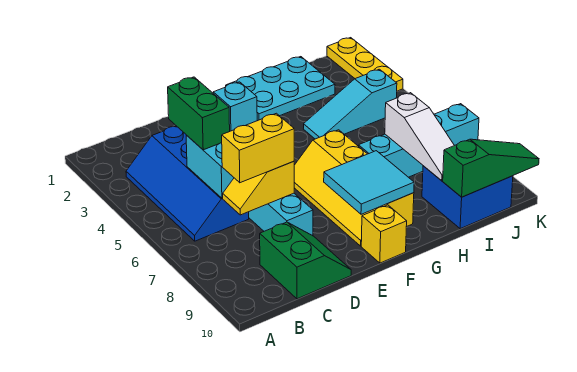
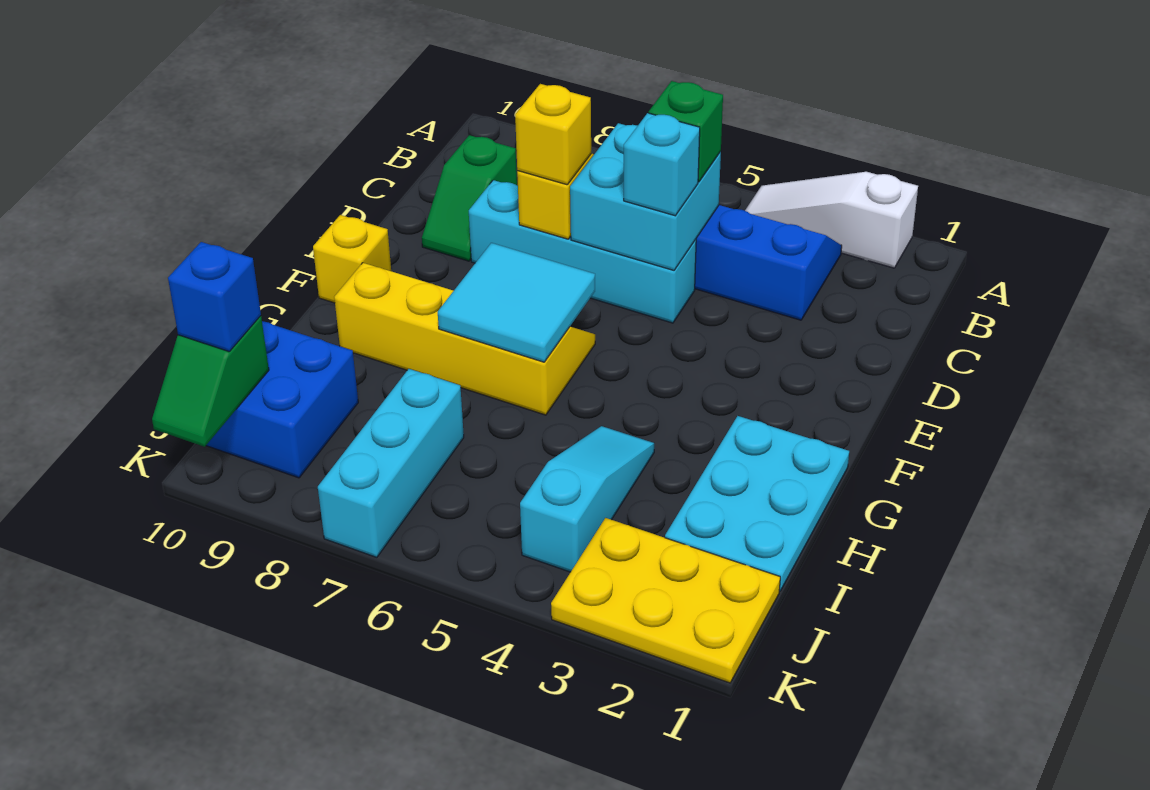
green 1x2 brick [168,77,230,150] -> green 1x1 brick [649,81,723,182]
yellow 1x2 brick [222,113,294,183] -> yellow 1x1 brick [515,84,591,185]
green 2x2 slope [260,222,351,299] -> green 1x2 slope [422,135,517,261]
cyan 2x2 tile [324,151,414,214] -> cyan 2x2 tile moved to [438,243,595,362]
cyan 1x4 brick [359,104,479,177] -> cyan 1x3 brick [318,369,464,557]
white 1x3 slope [385,93,454,181] -> white 1x3 slope moved to [745,172,918,268]
green 1x3 slope [443,139,539,197] -> green 1x2 slope [152,316,269,447]
none -> blue 1x1 brick [168,242,261,351]
yellow 1x3 plate [327,38,403,91] -> yellow 2x3 plate [551,518,780,683]

